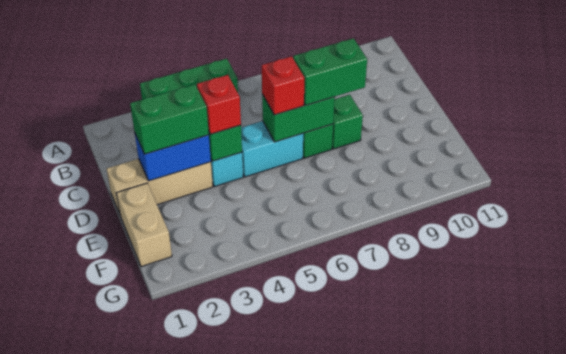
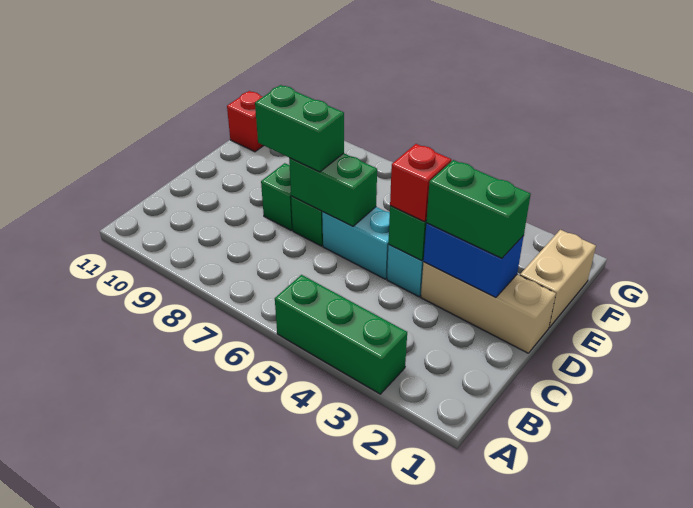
red 1x1 brick [262,56,304,115] -> red 1x1 brick moved to [227,91,264,152]

